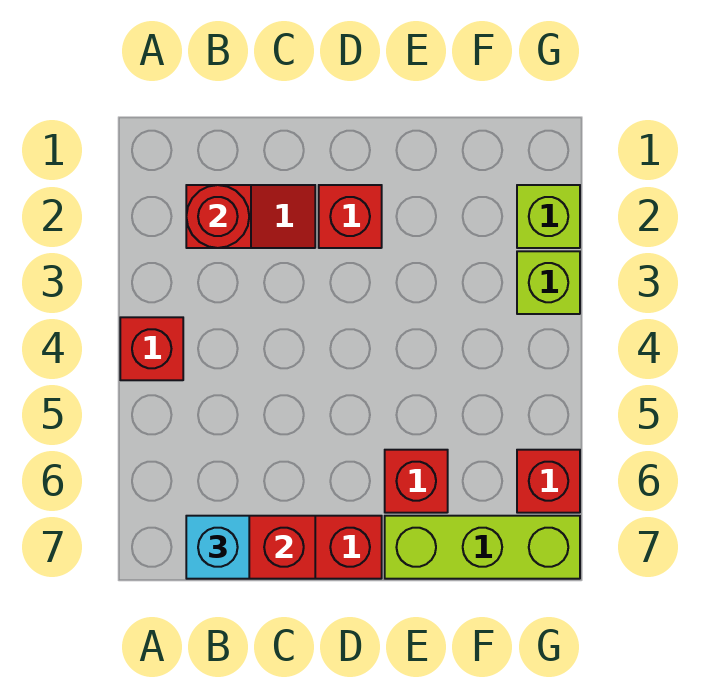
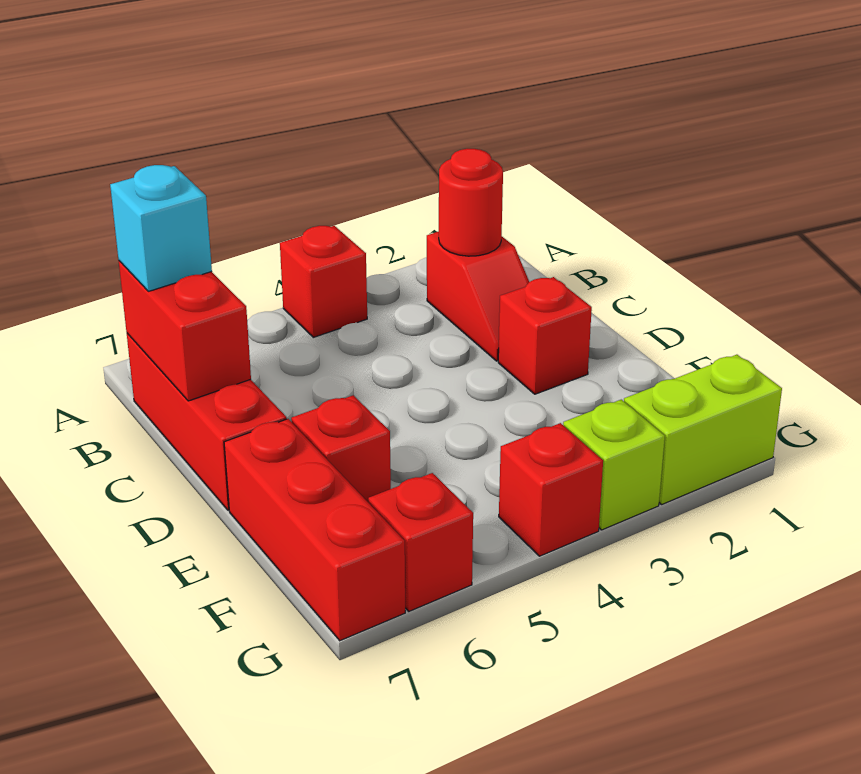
lime 1x3 brick [385,516,580,579] -> red 1x3 brick [224,419,405,641]
lime 1x1 brick [517,185,580,248] -> lime 1x2 brick [624,355,782,504]
none -> red 1x1 brick [499,423,603,556]

